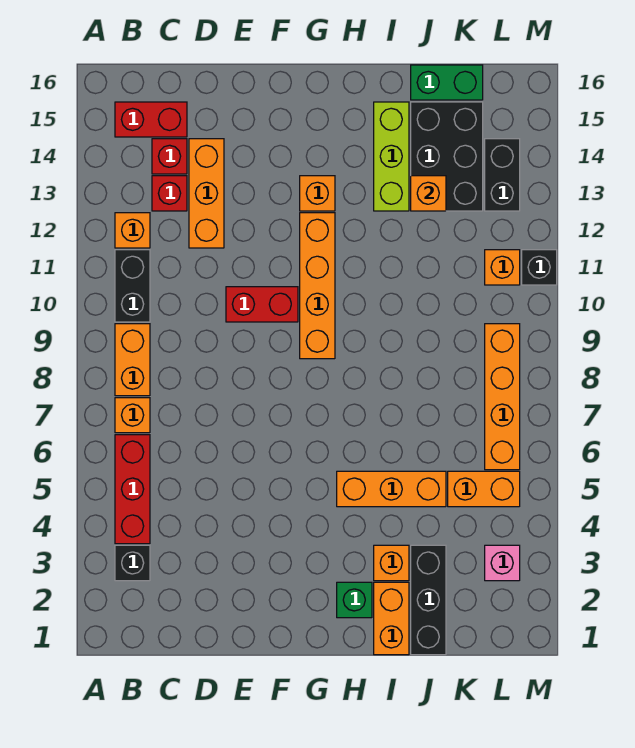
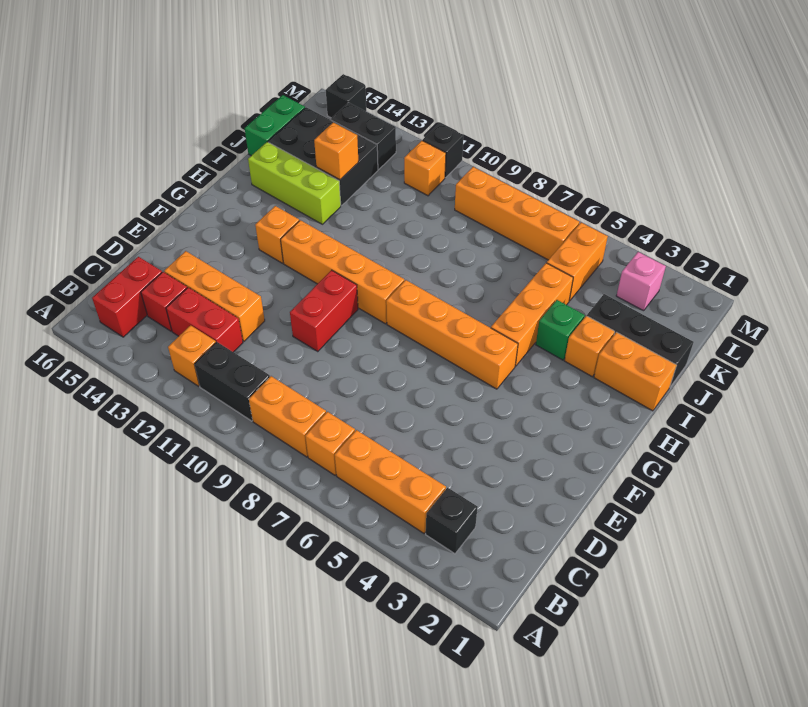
red 1x3 brick [115,435,150,544] -> orange 1x3 brick [335,430,446,533]
red 1x1 brick [152,176,187,211] -> red 1x2 brick [166,287,243,352]
none -> orange 1x4 brick [386,280,518,389]
green 1x1 brick [337,582,372,618] -> green 1x1 brick moved to [536,300,585,360]
none -> black 1x1 brick [326,74,366,118]

